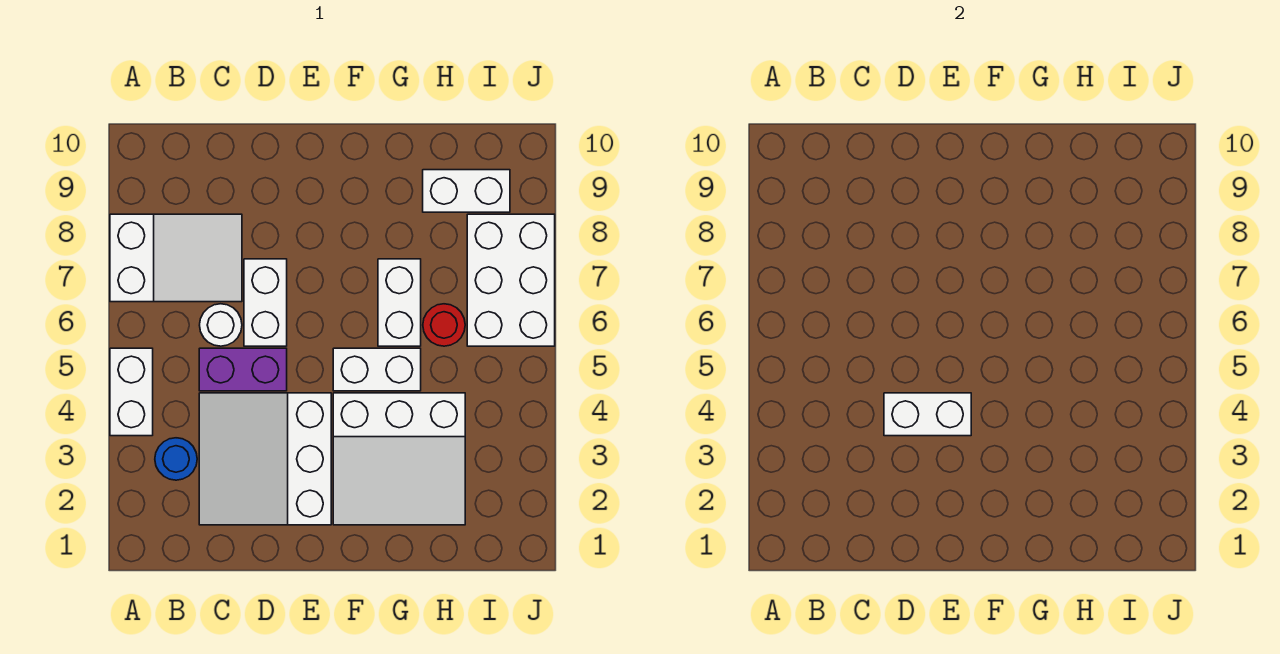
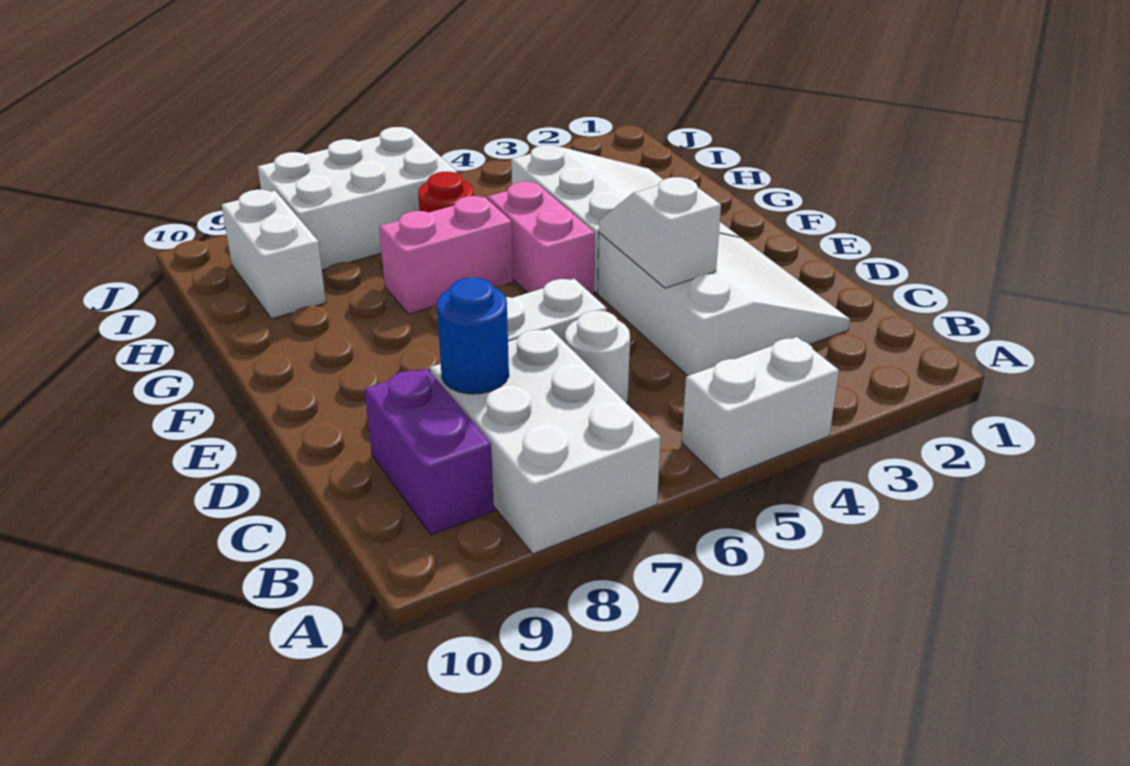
white 2x3 slope [110,214,242,302] -> white 2x3 brick [430,328,661,554]
blue 1x1 round brick [155,438,197,480] -> blue 1x1 round brick moved to [437,278,509,394]
white 3x3 slope [199,393,331,525] -> white 3x3 slope turned to [598,233,850,376]
purple 1x2 brick [199,348,287,391] -> purple 1x2 brick moved to [365,368,494,535]
white 1x2 brick [884,393,971,436] -> white 1x2 slope [599,177,721,288]
white 1x2 brick [333,348,421,391] -> pink 1x2 brick [487,182,595,294]
white 1x2 brick [378,259,421,346] -> pink 1x2 brick [379,196,513,314]

